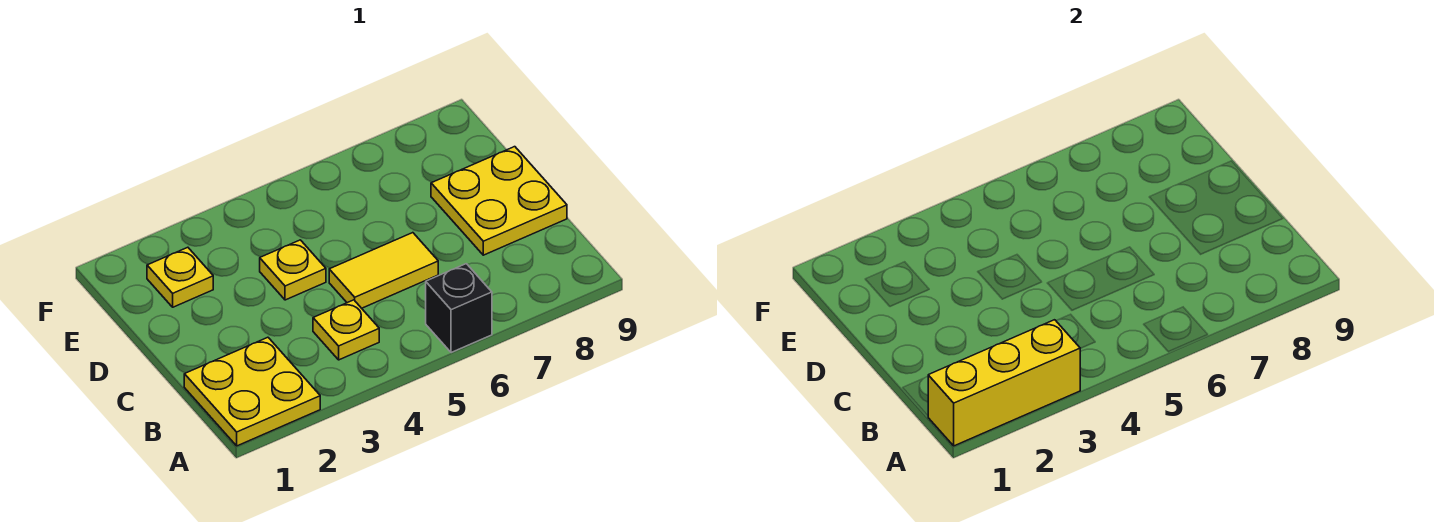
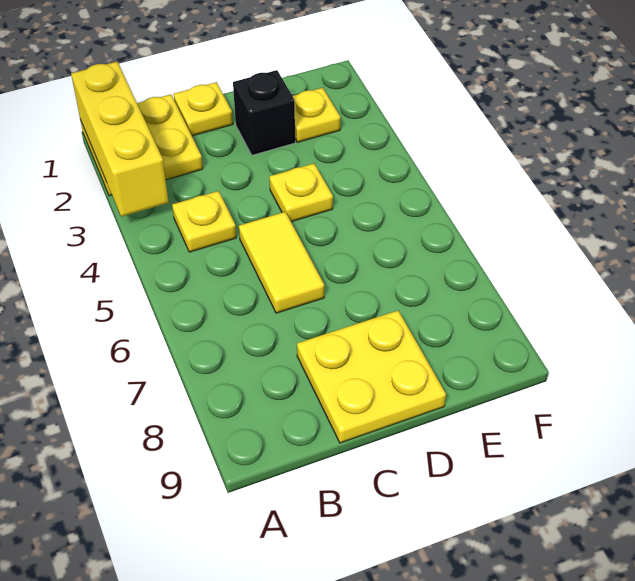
black 1x1 brick [426,264,492,353] -> black 1x1 brick moved to [233,70,295,155]
none -> yellow 1x1 plate [174,82,233,136]

